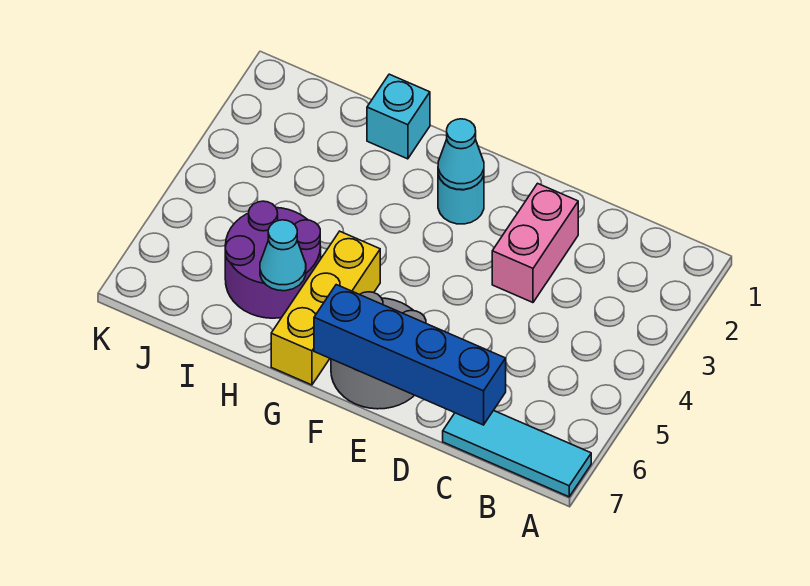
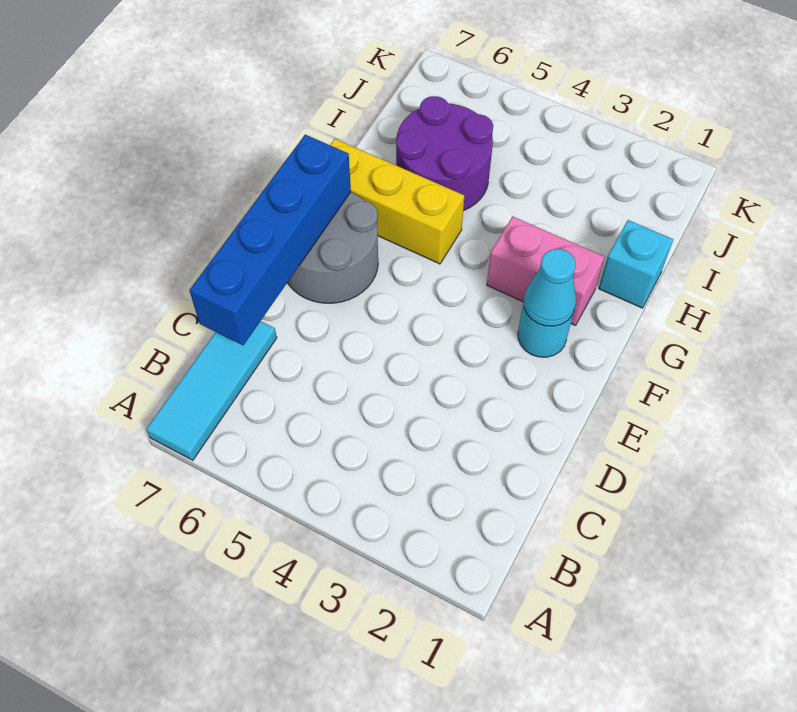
pink 1x2 brick [492,183,578,303] -> pink 1x2 brick moved to [487,217,604,326]
cyan 1x1 cone [260,220,306,291] -> none

